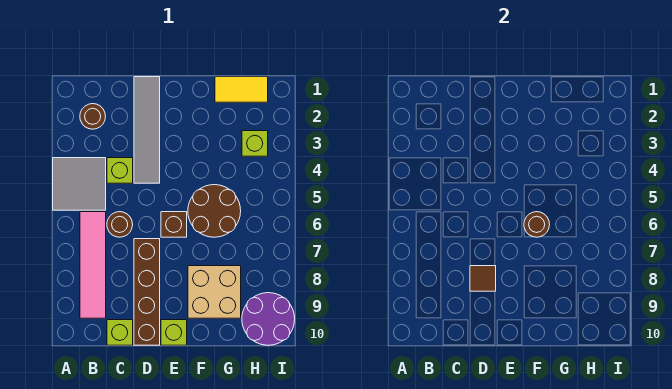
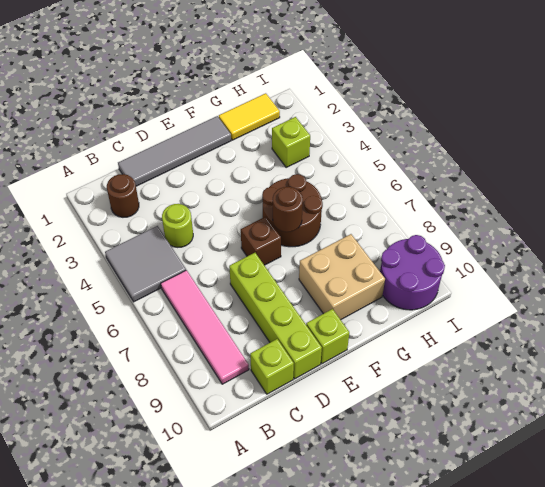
lime 1x1 brick [107,158,133,183] -> lime 1x1 round brick [162,204,193,247]
brown 1x1 round brick [107,212,133,237] -> none
grey 1x4 tile [134,77,160,183] -> grey 1x4 tile turned to [118,116,231,186]
brown 1x4 brick [134,239,160,345] -> lime 1x4 brick [229,253,322,379]
brown 1x1 tile [470,266,496,291] -> none

